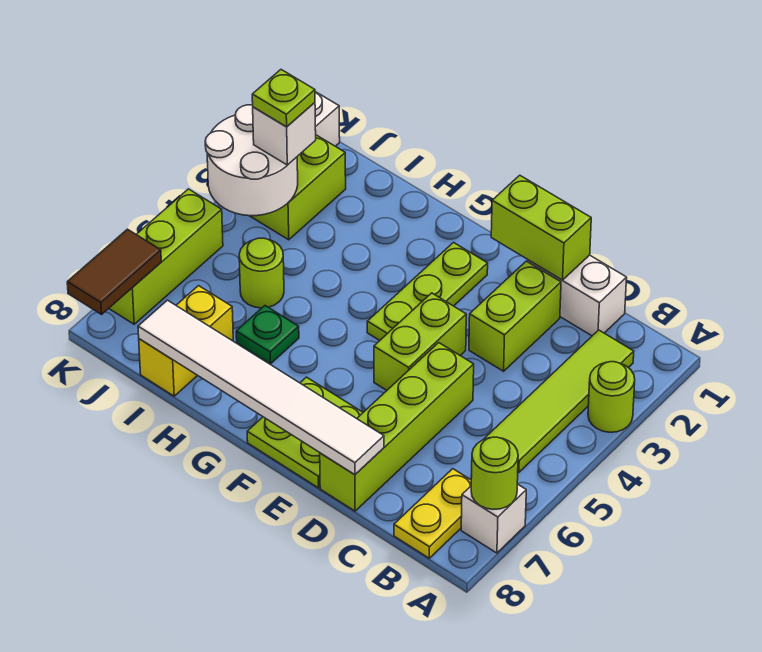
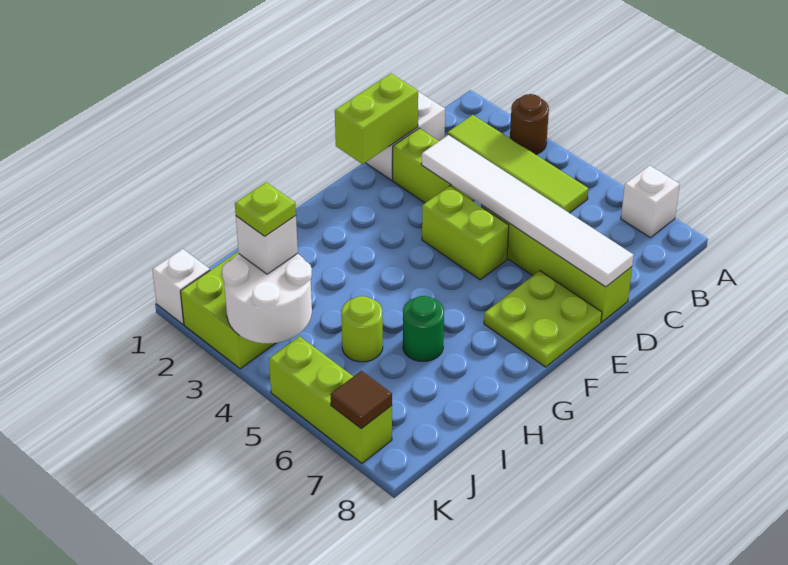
lime 1x1 round brick [588,362,635,432] -> brown 1x1 round brick [510,94,549,154]
lime 1x1 round brick [471,437,518,510] -> none
yellow 1x2 plate [394,469,471,558] -> none
white 1x6 tile [138,300,384,475] -> white 1x6 tile turned to [421,135,634,287]
lime 1x3 plate [367,243,488,340] -> none
green 1x1 plate [236,306,299,364] -> green 1x1 round brick [403,296,444,361]
yellow 1x2 brick [139,286,233,396] -> none
brown 1x2 tile [67,229,161,314] -> brown 1x1 tile [330,371,392,428]

